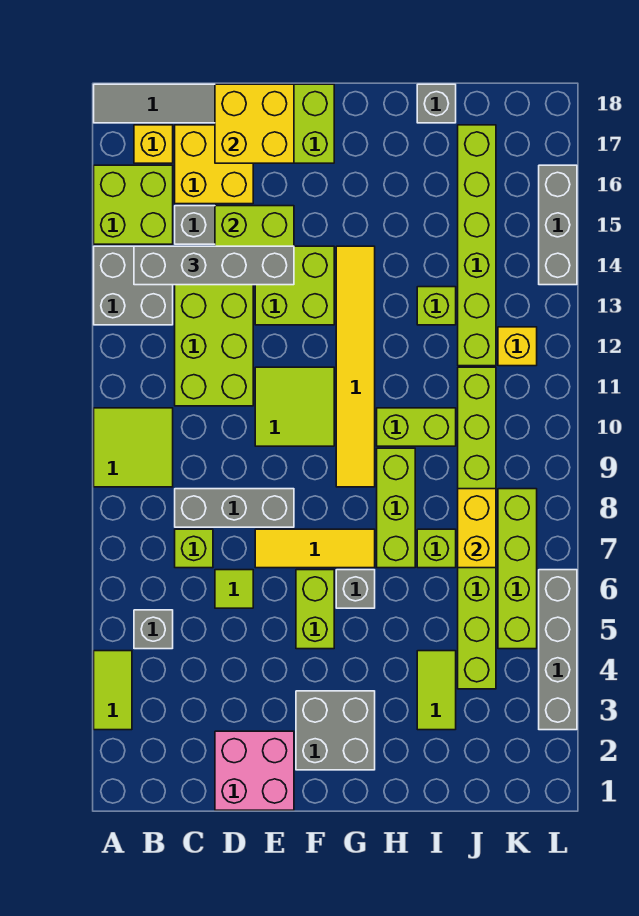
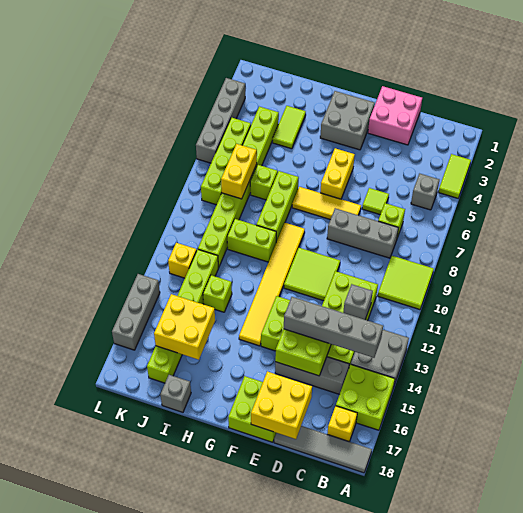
yellow 2x2 brick [175,125,253,204] -> yellow 2x2 brick moved to [154,294,215,360]
lime 1x2 brick [296,570,334,649] -> yellow 1x2 brick [320,148,355,199]
grey 1x1 brick [336,570,375,608] -> grey 1x1 brick moved to [343,284,373,319]

